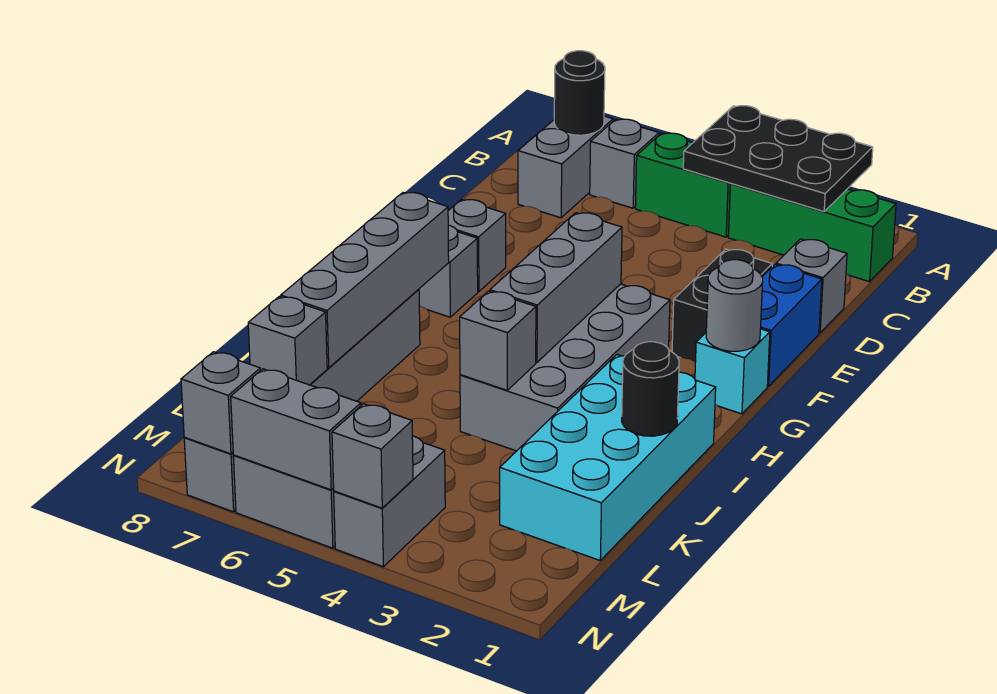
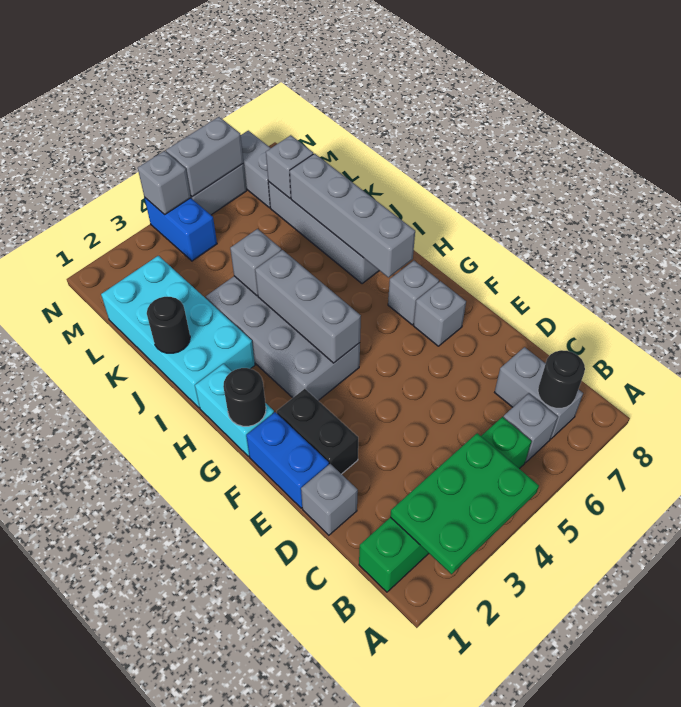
black 2x3 plate [683,106,873,211] -> green 2x3 plate [390,433,539,574]
cyan 1x1 brick [695,329,770,414] -> cyan 1x2 brick [195,364,274,456]
grey 1x1 round brick [706,260,763,351] -> black 1x1 round brick [223,368,266,426]
grey 1x2 brick [334,436,445,567] -> blue 1x2 brick [145,198,217,261]
grey 1x1 brick [181,352,260,454] -> none

